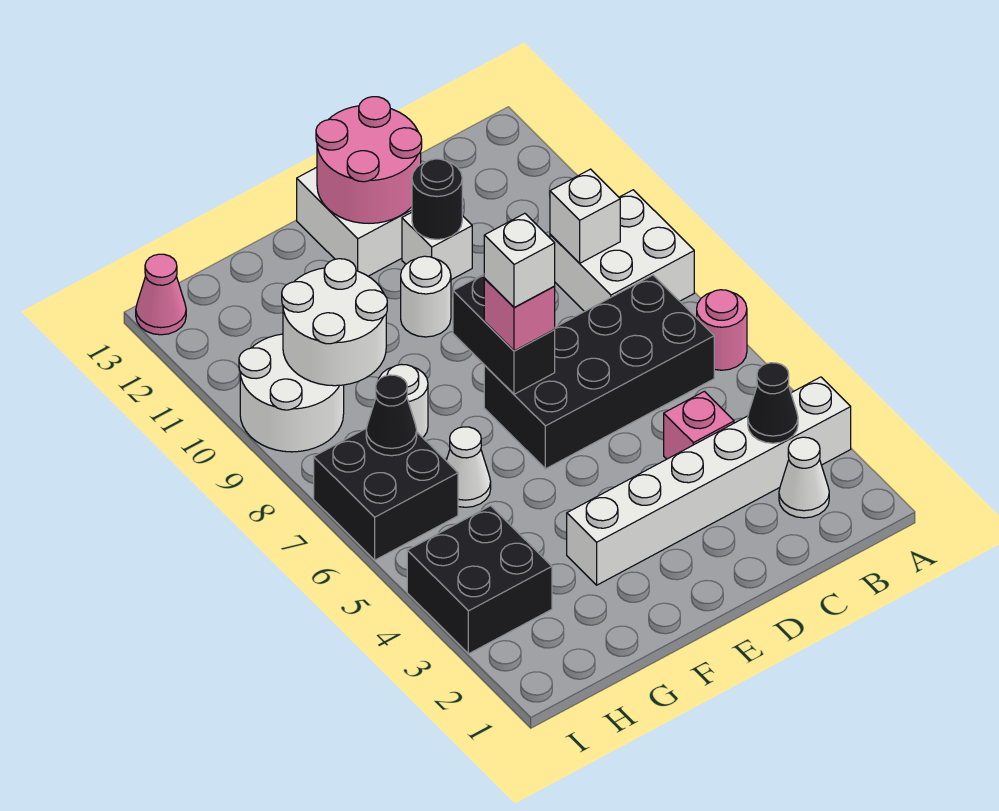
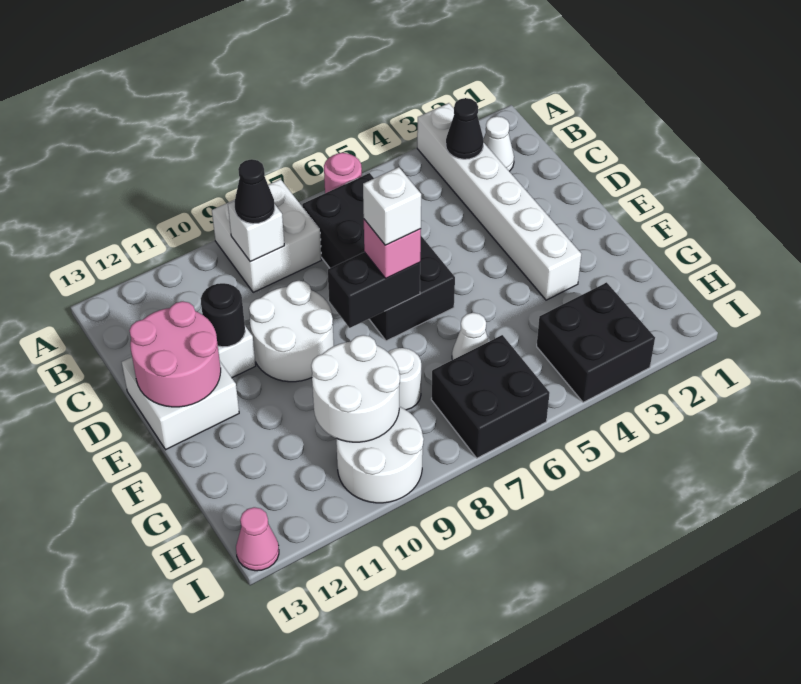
pink 1x1 brick [664,391,734,459] -> none
white 1x1 round brick [401,256,451,337] -> white 2x2 round brick [249,281,334,382]
black 1x1 cone [366,375,417,456] -> black 1x1 cone moved to [235,159,275,224]

